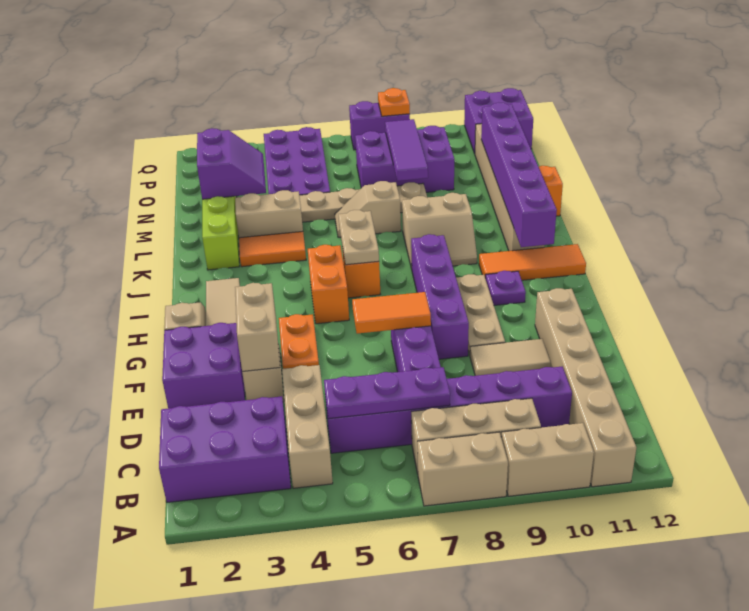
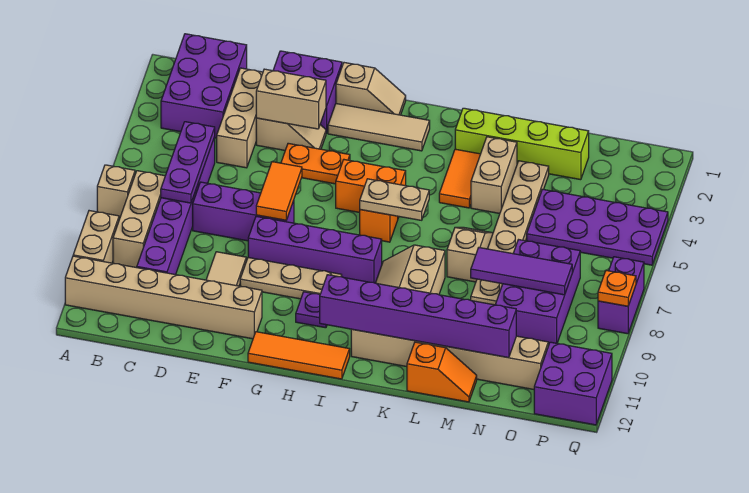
tan 1x2 brick [417,432,508,506] -> tan 1x1 brick [97,165,135,218]
tan 1x3 brick [282,365,333,488] -> tan 1x3 brick turned to [217,68,263,168]
orange 1x3 tile [479,244,586,280] -> orange 1x3 tile turned to [248,332,350,379]
purple 2x2 slope [197,128,266,199] -> none

